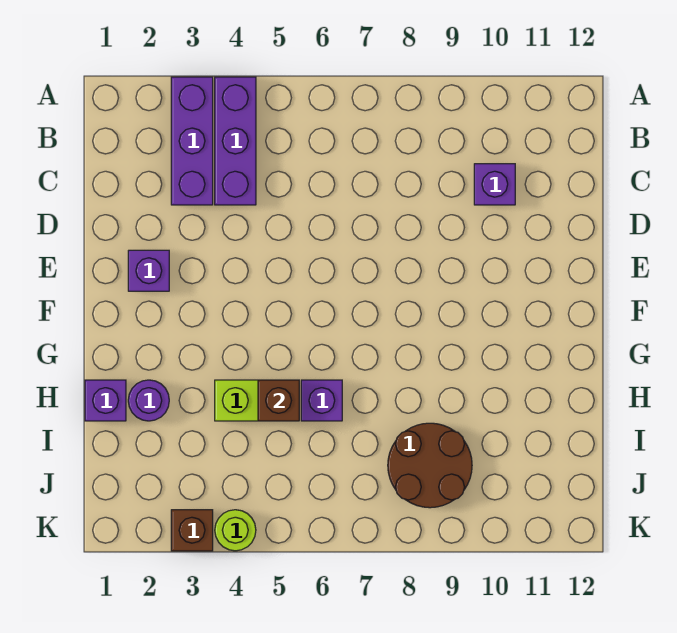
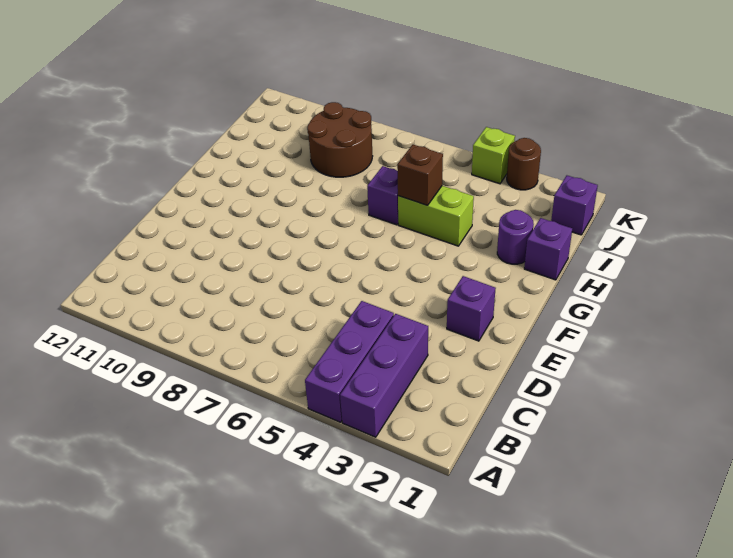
purple 1x1 brick [474,164,515,205] -> purple 1x1 brick moved to [551,176,598,235]
brown 1x1 brick [171,510,213,551] -> brown 1x1 round brick [507,138,541,190]
lime 1x1 round brick [215,510,256,551] -> lime 1x1 brick [472,127,515,184]

